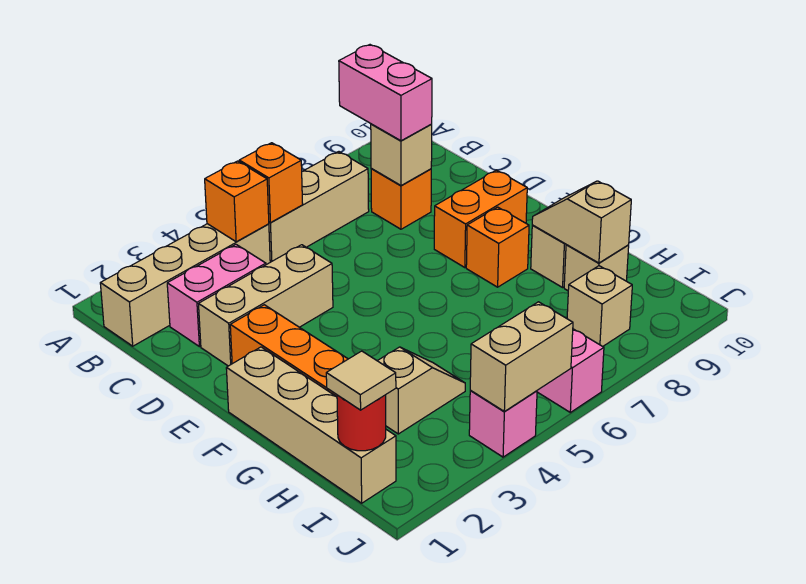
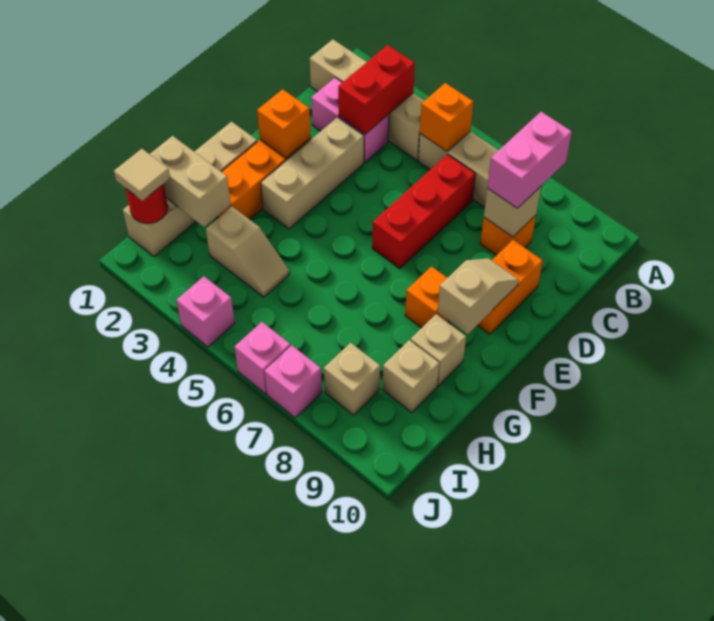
none -> red 1x2 brick [338,45,415,134]
orange 1x1 brick [205,161,269,242] -> orange 1x1 brick moved to [257,89,311,158]
none -> red 1x3 brick [372,154,475,269]
tan 1x3 brick [199,245,333,366] -> tan 1x3 brick turned to [261,117,364,229]
orange 1x2 brick [434,170,527,268] -> orange 1x2 brick turned to [477,240,543,334]
tan 1x2 slope [532,181,631,263] -> tan 1x2 slope moved to [438,259,519,334]
tan 1x2 brick [470,302,573,411] -> tan 1x2 brick moved to [150,136,231,227]
none -> pink 1x1 brick [264,346,322,418]

